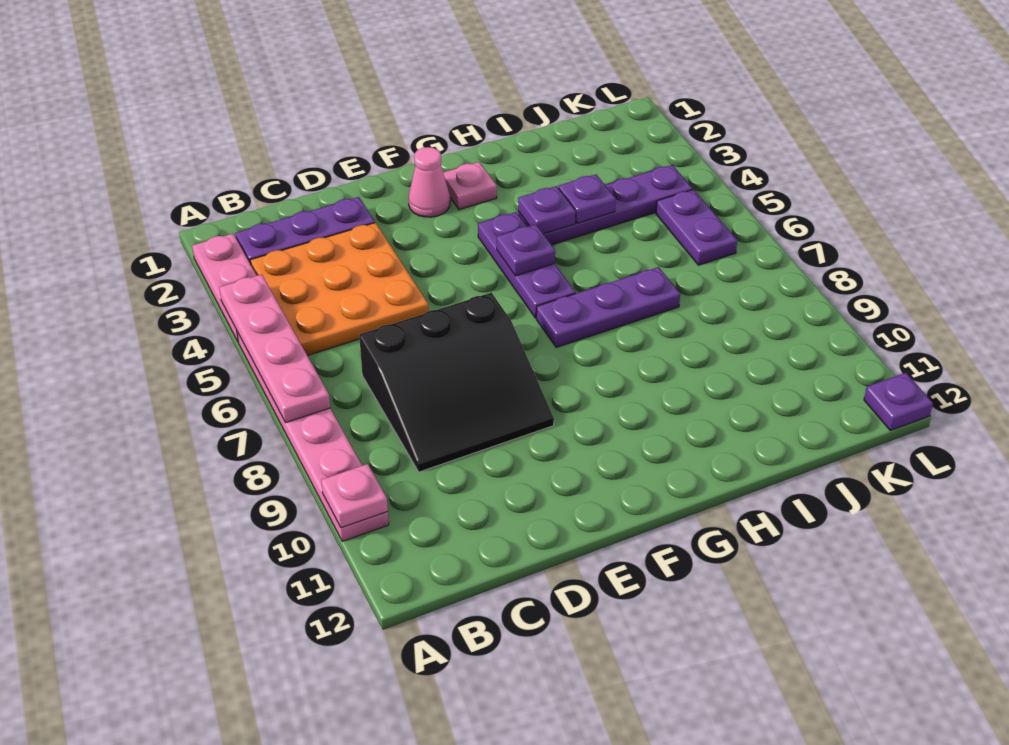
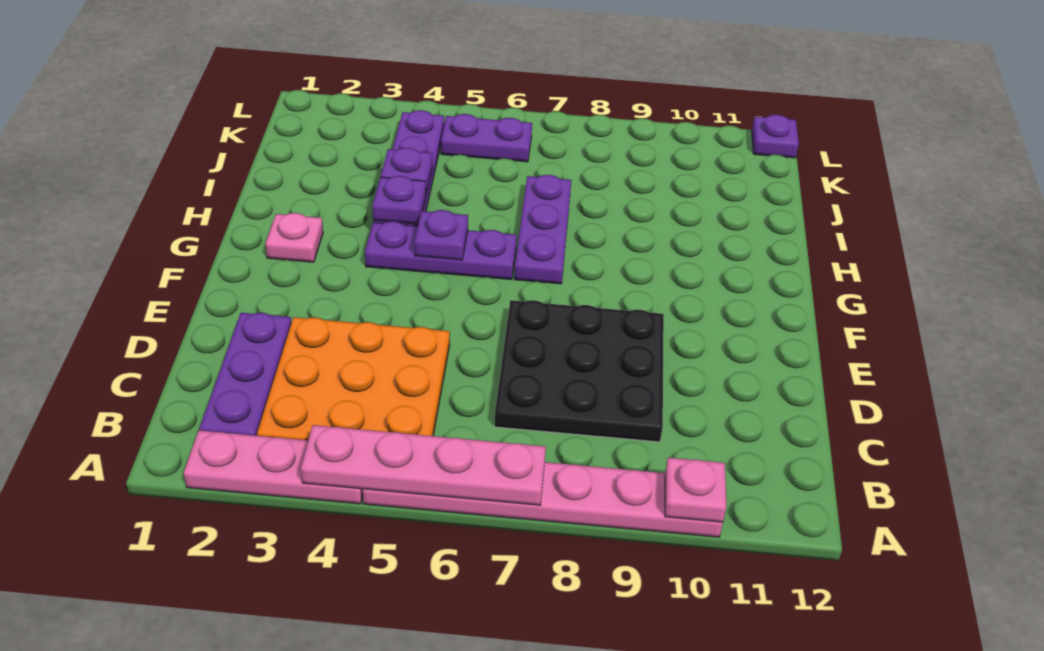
black 3x3 slope [359,293,554,472] -> black 3x3 plate [494,300,664,442]
pink 1x1 cone [409,147,450,217] -> none

